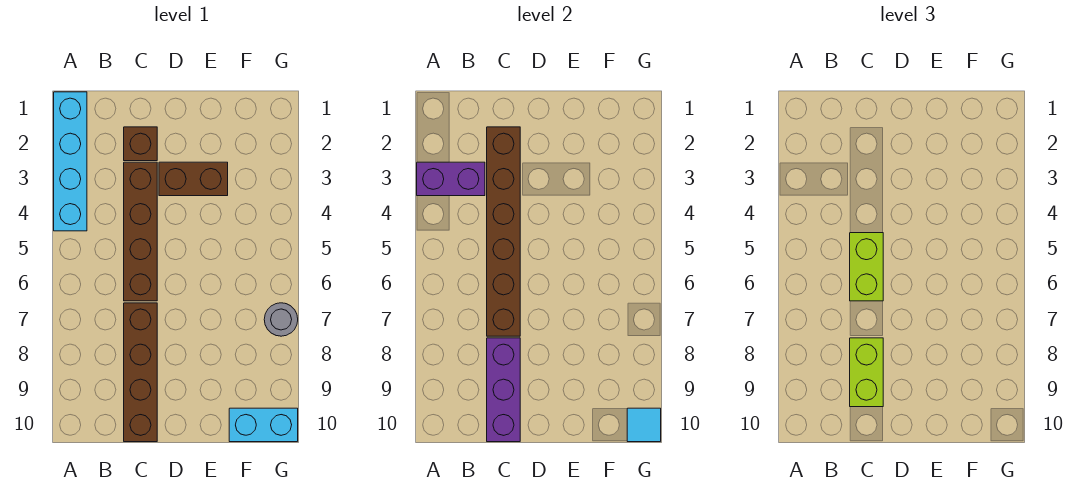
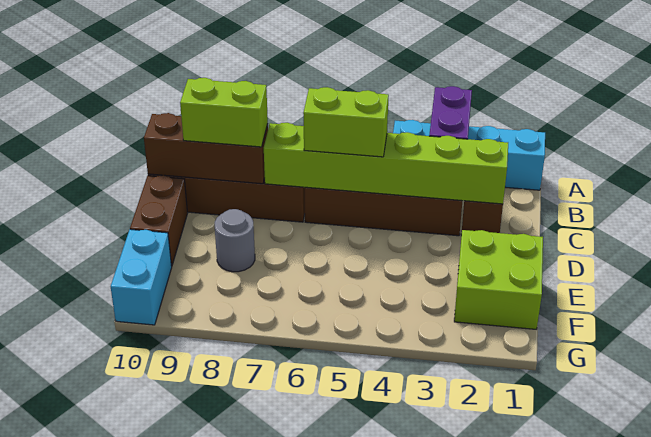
brown 1x6 brick [487,127,520,336] -> lime 1x6 brick [264,123,508,204]
purple 1x3 brick [487,338,520,442] -> brown 1x3 brick [144,113,268,184]
brown 1x2 brick [159,162,228,196] -> brown 1x2 brick moved to [130,175,188,266]
none -> lime 2x2 brick [454,230,543,329]
grey 1x1 round brick [264,303,298,336] -> grey 1x1 round brick moved to [215,209,255,272]
cyan 1x1 tile [627,408,661,442] -> none

